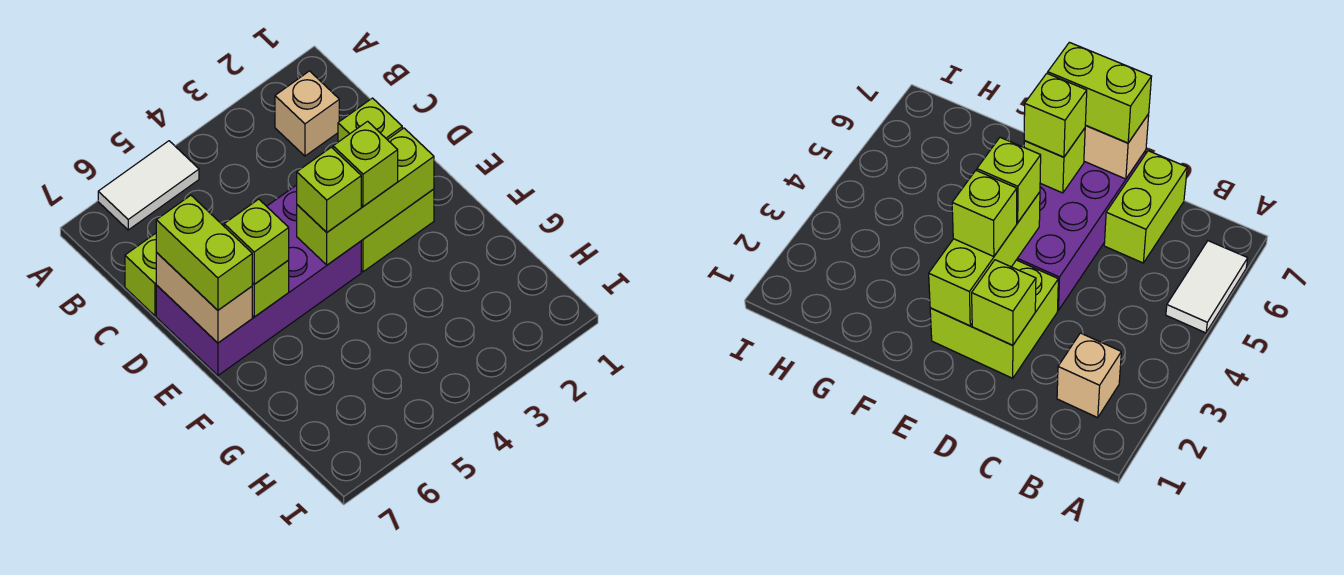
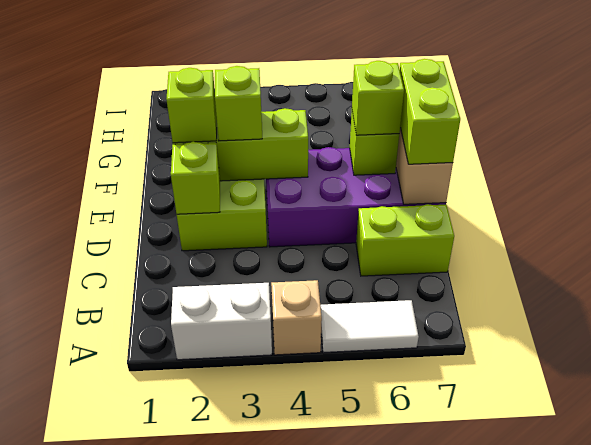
none -> white 1x2 brick [171,283,272,360]
tan 1x1 brick [275,71,339,156] -> tan 1x1 brick moved to [271,280,322,355]
lime 1x1 brick [297,147,361,232] -> lime 1x1 brick moved to [166,68,217,143]

